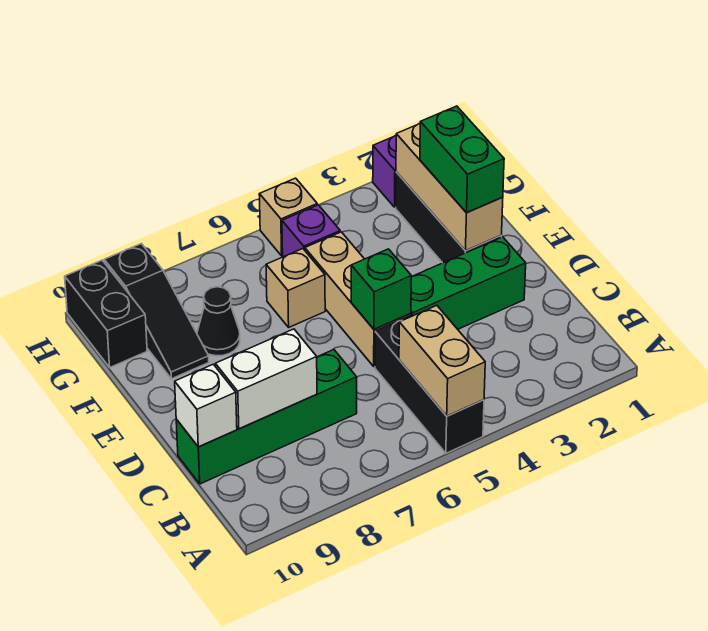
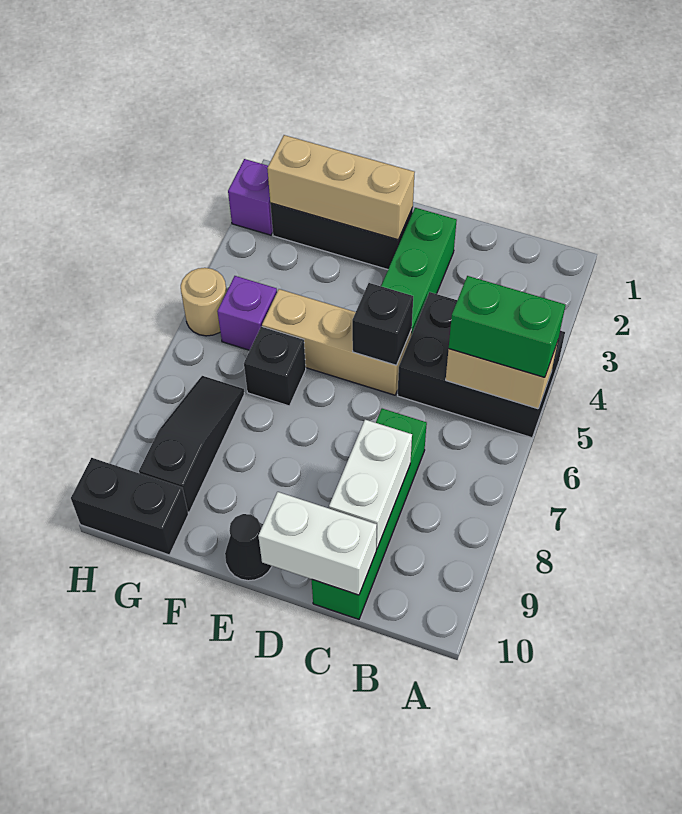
black 1x3 brick [375,315,484,453] -> black 2x3 brick [398,292,565,438]
white 1x1 brick [175,364,237,447] -> white 1x2 brick [258,492,377,595]
green 1x1 brick [351,249,411,329] -> black 1x1 brick [352,283,413,365]
green 1x2 brick [420,106,504,213] -> green 1x2 brick moved to [449,276,566,377]
tan 1x1 brick [266,249,325,327] -> black 1x1 brick [244,327,306,406]
black 1x1 cone [197,287,240,356] -> black 1x1 cone moved to [225,514,272,581]
black 1x3 slope [104,244,209,379] -> black 1x3 slope turned to [139,376,244,512]
tan 1x1 brick [259,178,317,256] -> tan 1x1 round brick [181,268,226,336]

